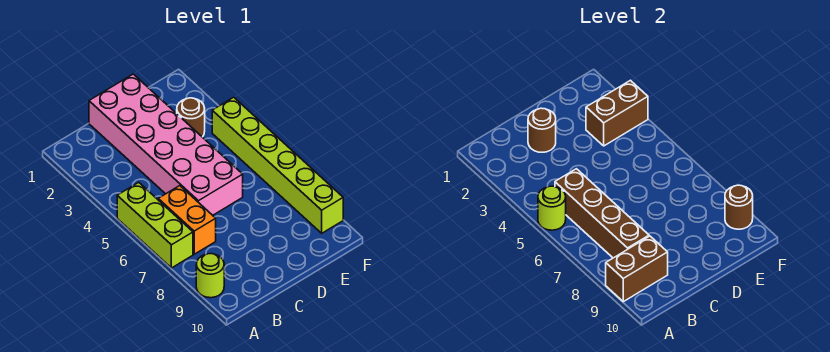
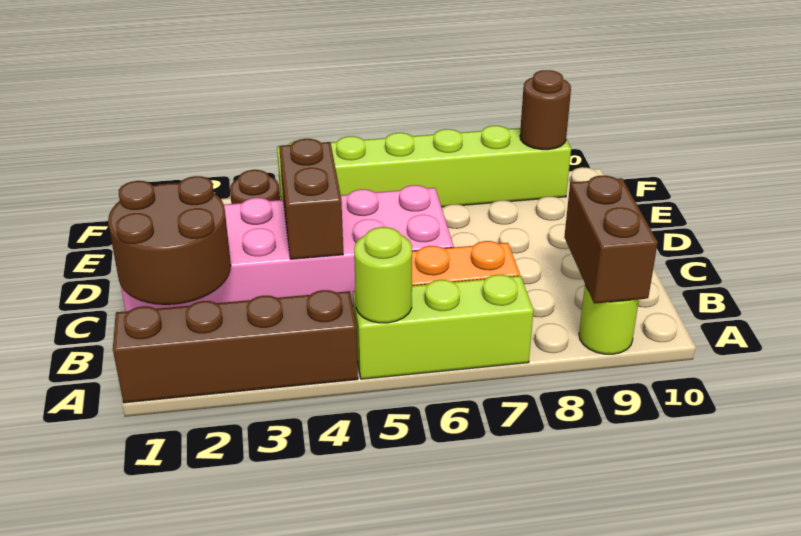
brown 1x4 brick [555,169,649,258] -> brown 1x4 brick moved to [113,290,358,403]
brown 1x1 round brick [528,108,556,152] -> brown 2x2 round brick [108,176,231,305]
brown 1x2 brick [586,80,648,146] -> brown 1x2 brick moved to [279,139,343,259]

